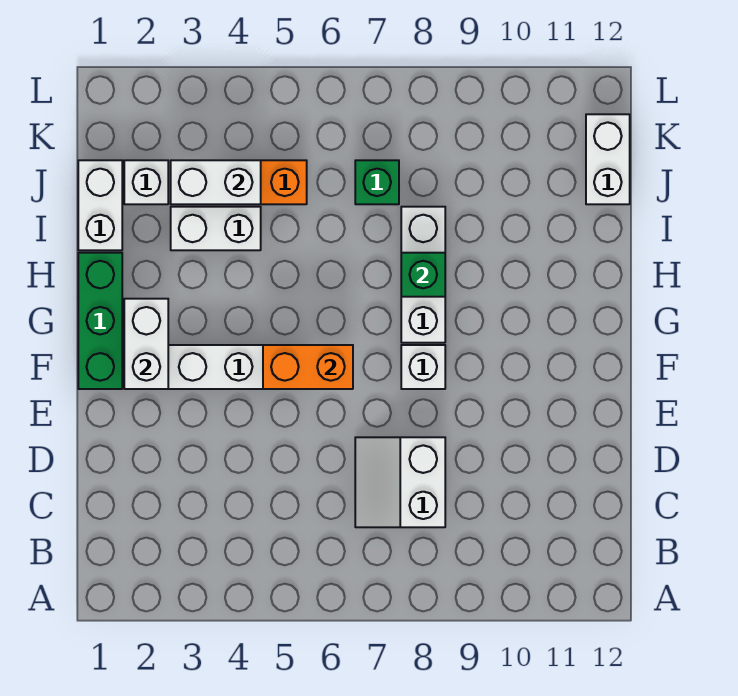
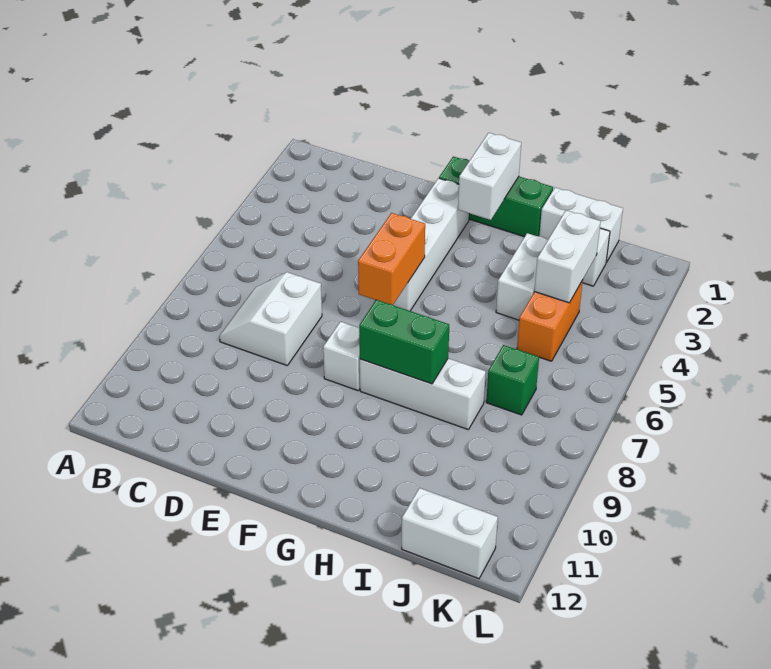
white 2x2 slope [355,437,445,527] -> white 2x2 slope turned to [219,272,322,365]
white 1x2 brick [124,299,168,389] -> white 1x2 brick turned to [458,133,521,220]
green 1x1 brick [401,253,445,297] -> green 1x2 brick [359,300,449,384]

